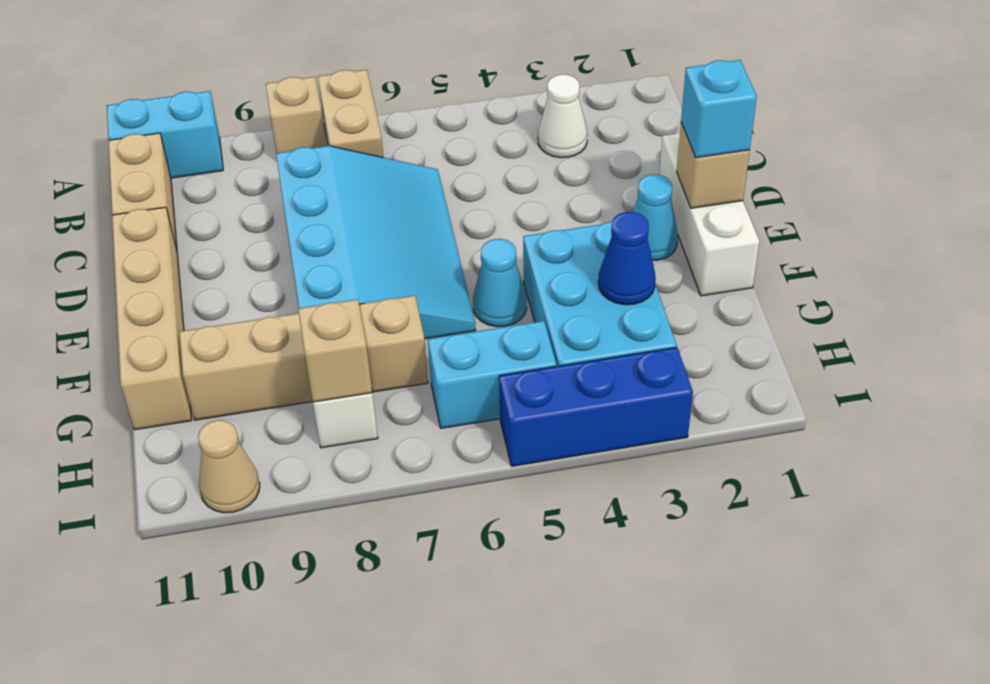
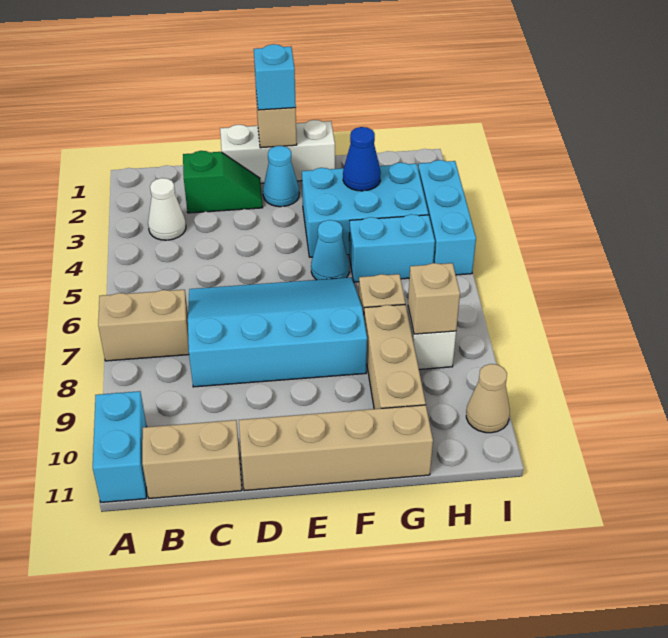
tan 1x1 brick [266,77,326,153] -> none
none -> green 1x2 slope [183,151,263,213]
cyan 1x2 brick [428,321,556,428] -> cyan 1x2 brick turned to [349,214,435,282]
blue 1x3 brick [499,347,693,466] -> cyan 1x3 brick [418,160,476,275]

